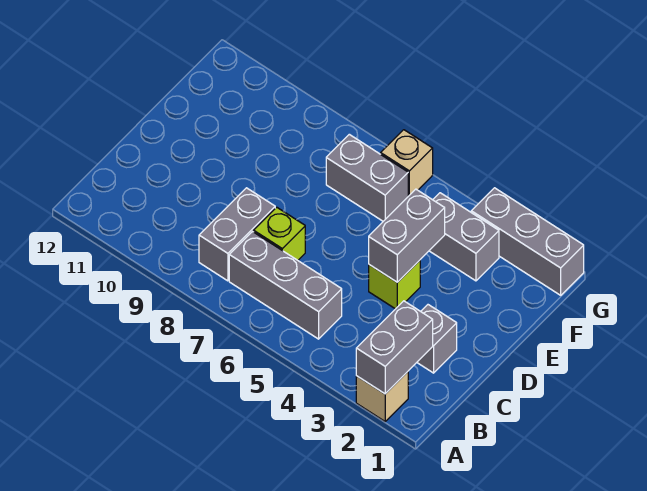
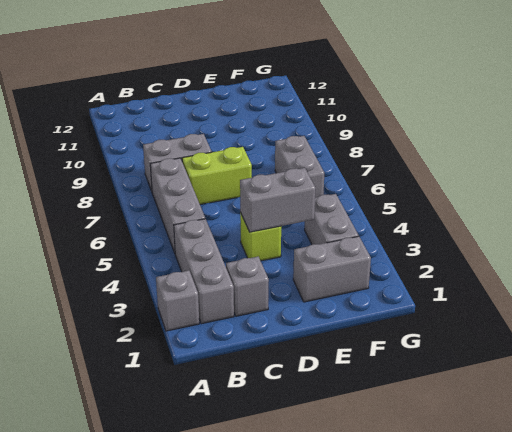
tan 1x1 brick [356,372,408,421] -> grey 1x1 brick [156,270,199,331]
grey 1x2 brick [356,301,433,394] -> grey 1x2 brick moved to [293,236,371,302]
lime 1x1 brick [254,207,305,260] -> lime 1x2 brick [182,147,252,205]
grey 1x3 brick [471,188,584,295] -> grey 1x3 brick moved to [174,219,234,324]
tan 1x1 brick [381,130,433,196] -> none

